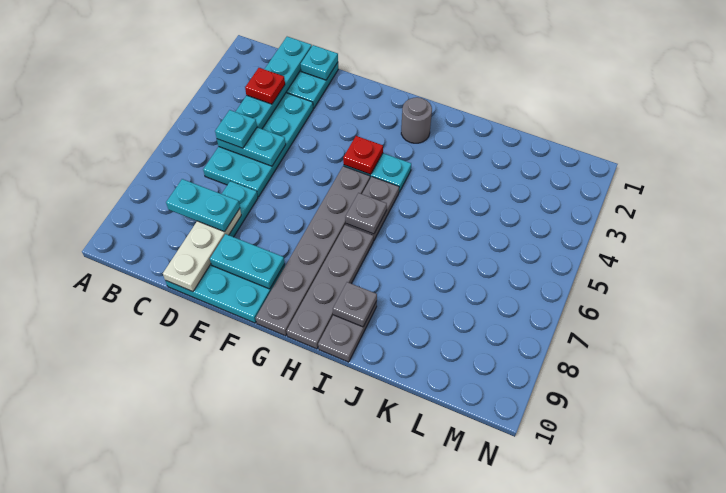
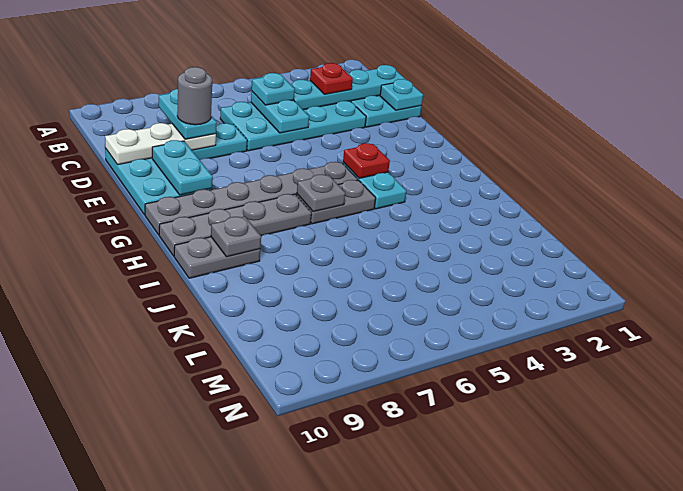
grey 1x1 round brick [401,97,432,143] -> grey 1x1 round brick moved to [177,67,212,125]

